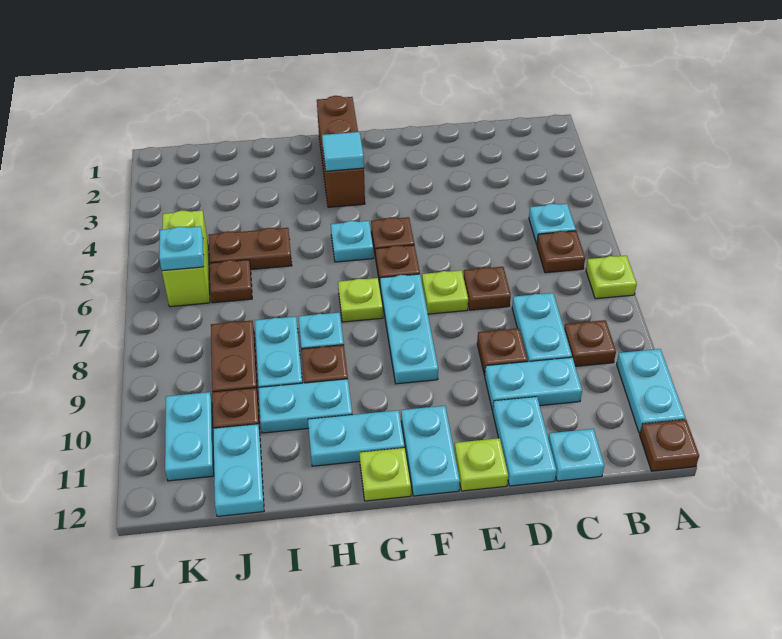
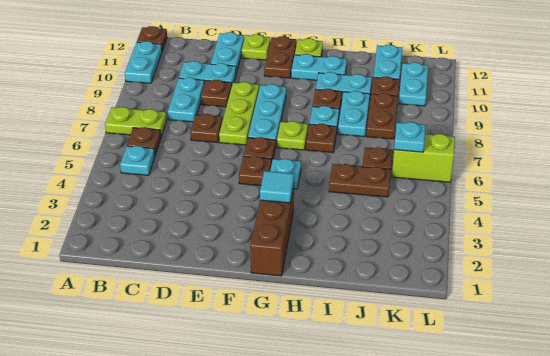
lime 1x1 plate [586,256,637,299] -> lime 1x2 plate [105,107,167,137]
brown 1x1 plate [564,320,616,366] -> brown 1x1 plate moved to [306,124,337,153]
cyan 1x1 plate [548,429,604,481] -> none
lime 1x1 plate [422,270,468,314] -> lime 1x3 plate [219,82,259,145]
cyan 1x2 plate [401,406,460,496] -> brown 1x2 plate [264,36,297,78]
lime 1x2 brick [162,210,210,307] -> lime 1x2 brick turned to [392,134,455,182]

